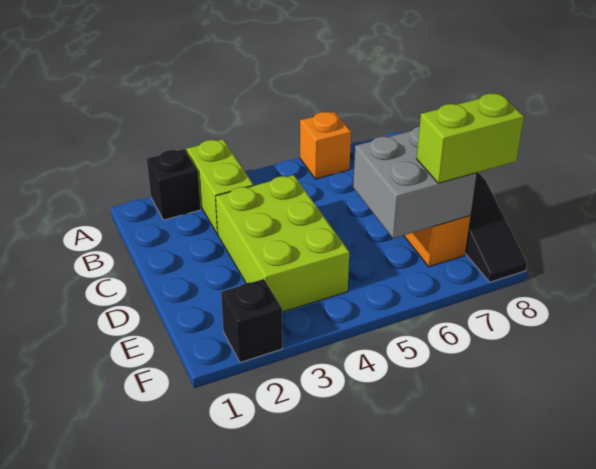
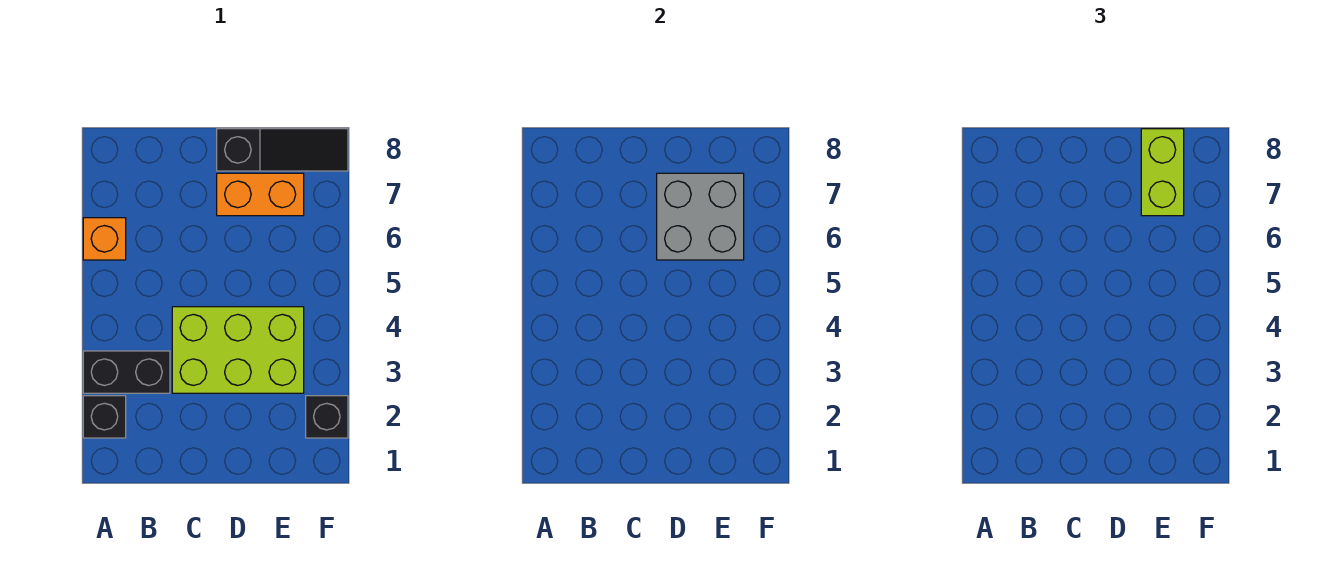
lime 1x2 brick [186,139,254,234] -> black 1x2 brick [83,351,170,393]

